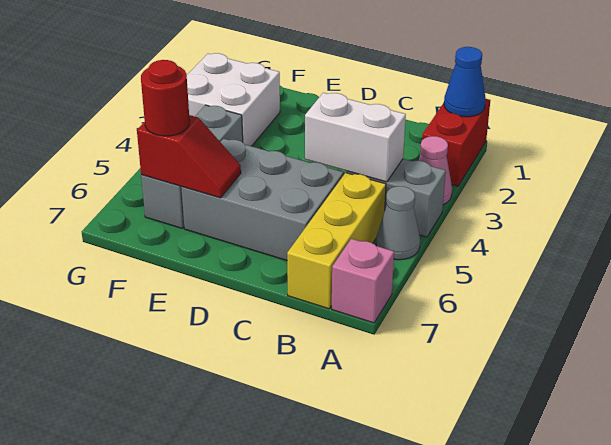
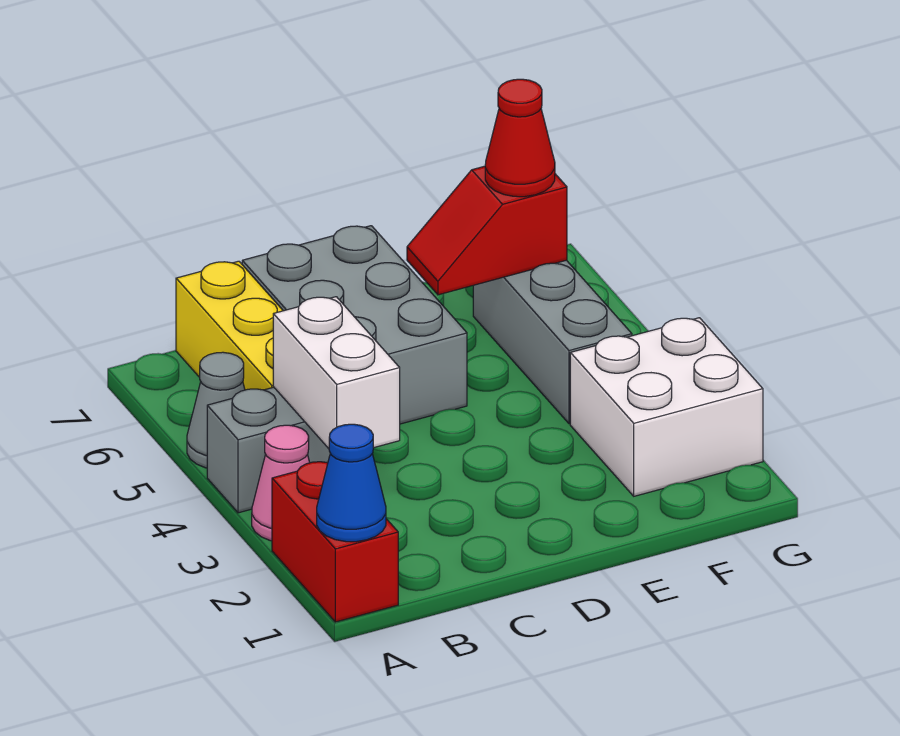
pink 1x1 brick [332,239,394,323] -> none
white 1x2 brick [305,93,406,182] -> white 1x2 brick turned to [273,297,400,449]
grey 2x3 brick [181,139,344,261] -> grey 2x3 brick turned to [242,226,467,424]
red 1x1 round brick [141,60,190,136] -> red 1x1 cone [485,79,555,197]

